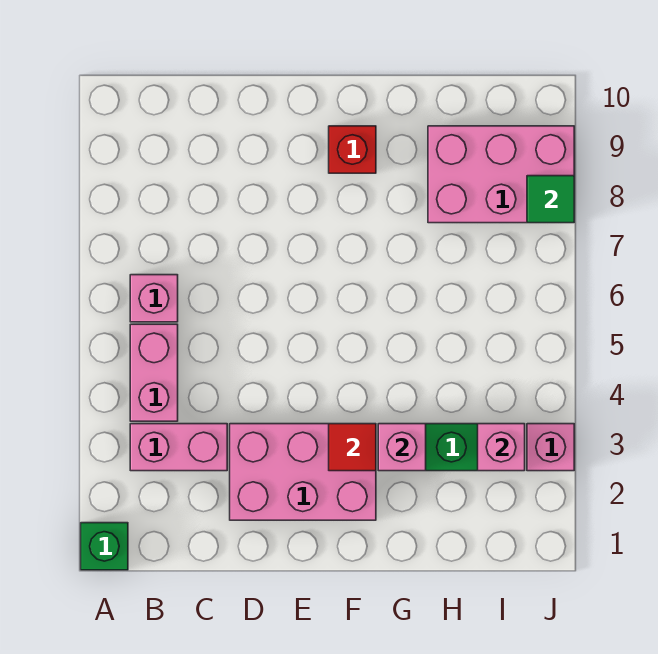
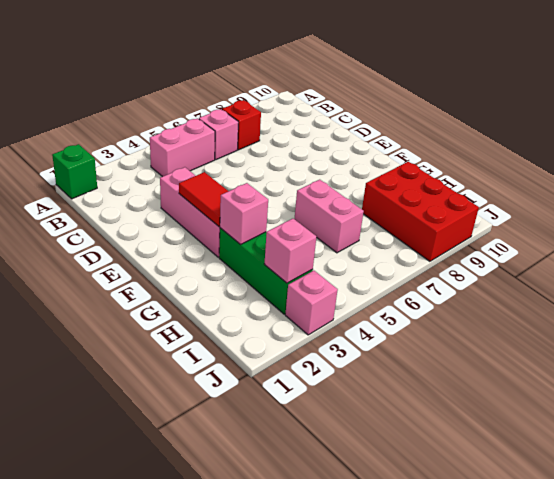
pink 1x2 brick [130,424,227,471] -> pink 1x2 brick moved to [294,180,364,253]
pink 2x3 brick [230,424,376,520] -> pink 1x3 brick [160,167,220,257]
red 1x1 tile [329,424,376,471] -> red 1x2 tile [179,172,228,227]
red 1x1 brick [329,126,376,173] -> red 1x1 brick moved to [222,100,261,150]
pink 2x3 brick [428,126,574,223] -> red 2x3 brick [362,162,479,261]
green 1x1 tile [527,176,574,223] -> none

